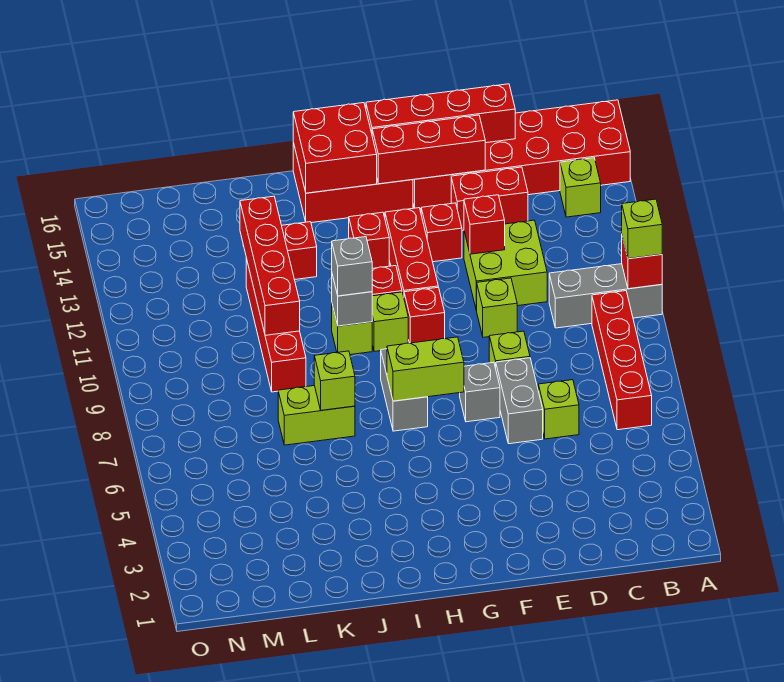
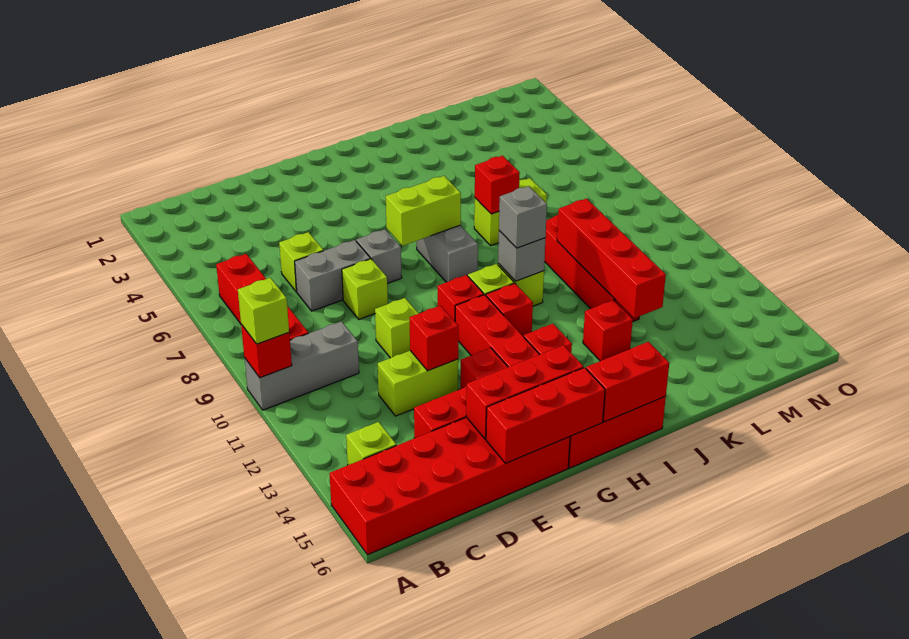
lime 2x2 brick [464,220,547,311] -> lime 1x2 brick [378,351,458,416]
red 1x4 brick [366,84,515,143] -> red 1x3 brick [486,368,605,463]
grey 1x2 brick [496,358,543,444] -> grey 1x2 brick turned to [295,240,370,311]
red 2x2 brick [293,103,377,193] -> red 1x2 brick [586,342,669,422]
lime 1x1 brick [314,351,355,410] -> red 1x1 brick [475,156,520,214]

